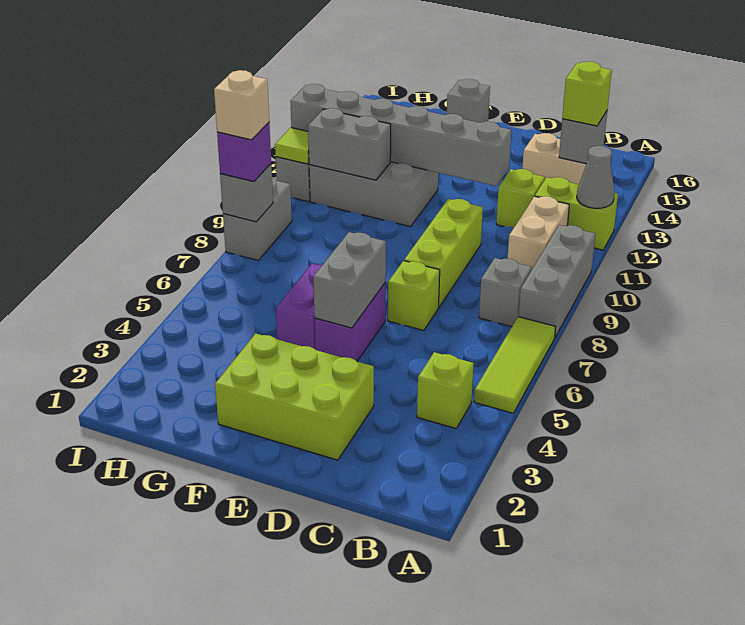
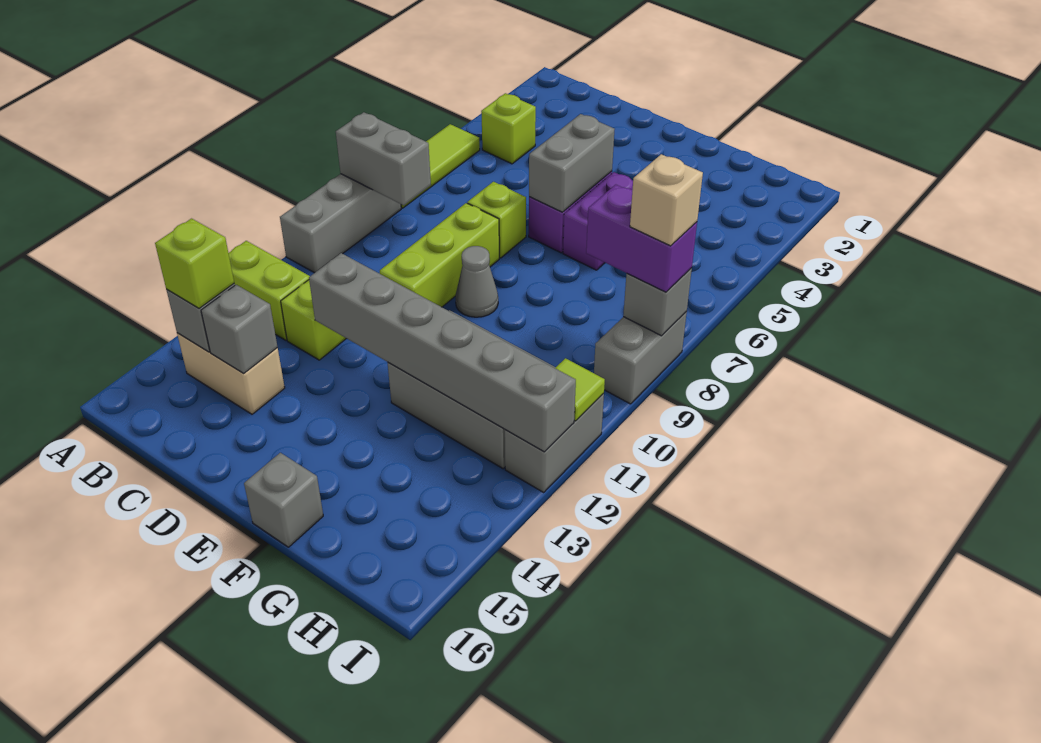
grey 1x1 cone [577,146,614,208] -> grey 1x1 cone moved to [455,246,498,317]
grey 1x1 brick [479,258,532,327] -> grey 1x1 brick moved to [201,285,277,373]
tan 1x2 brick [507,196,569,270] -> none
lime 2x3 brick [215,333,374,460] -> none
grey 1x2 brick [308,108,391,180] -> grey 1x2 brick moved to [336,112,431,205]
purple 1x1 brick [217,123,271,182] -> purple 1x2 brick [586,185,697,292]

